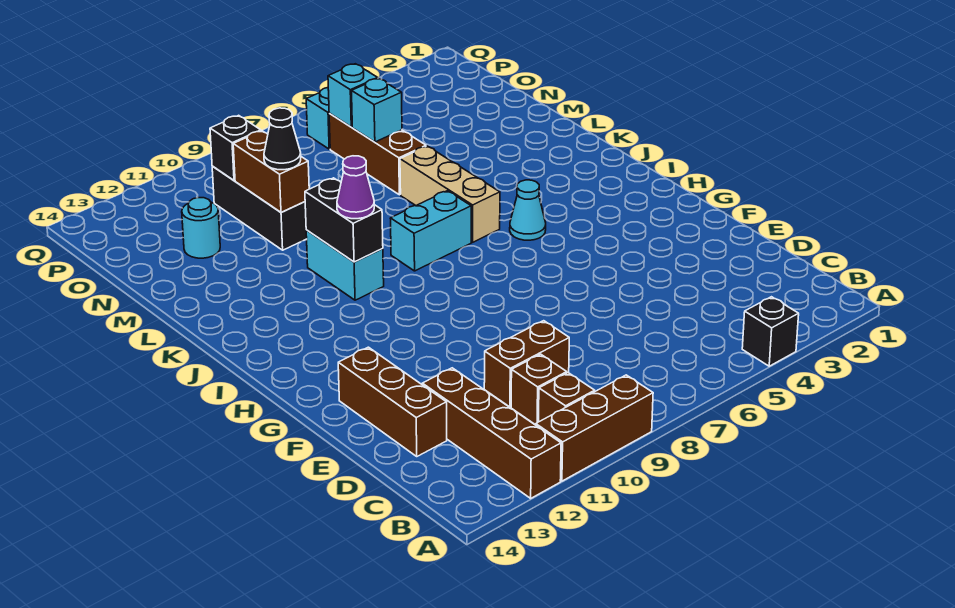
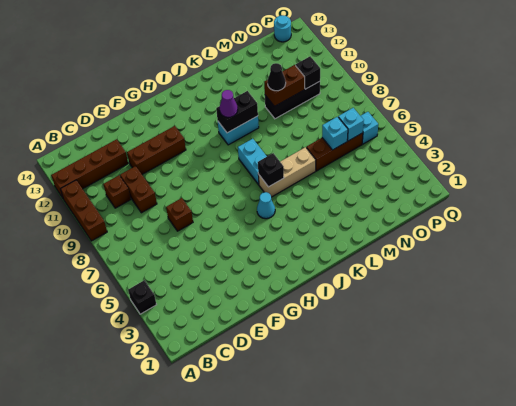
brown 1x1 brick [539,373,595,422] -> brown 1x1 brick moved to [166,198,193,231]
brown 1x3 brick [338,347,447,456] -> brown 1x3 brick moved to [127,126,186,174]
none -> black 1x1 brick [258,153,284,187]
cyan 1x1 round brick [182,198,220,258] -> cyan 1x1 round brick moved to [274,15,291,42]

